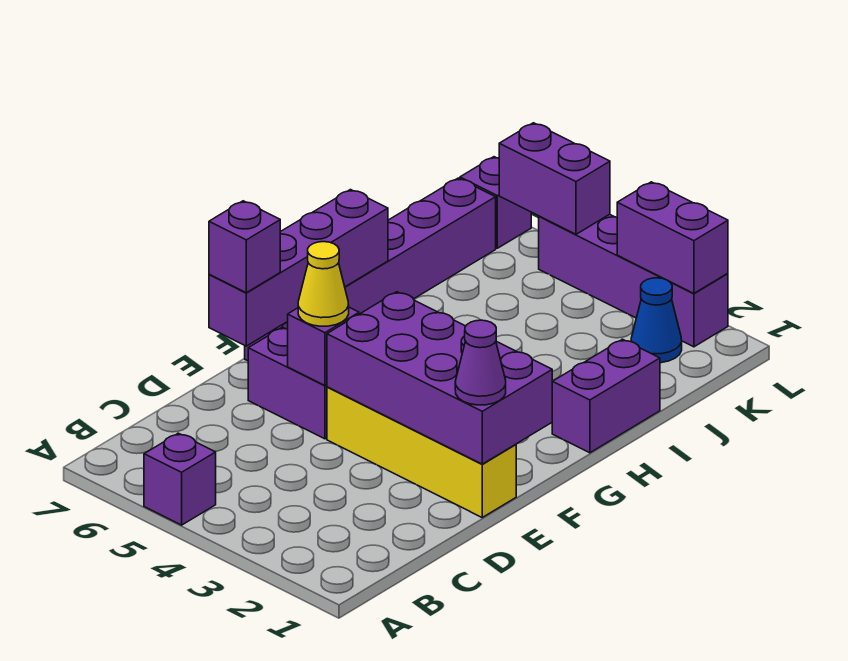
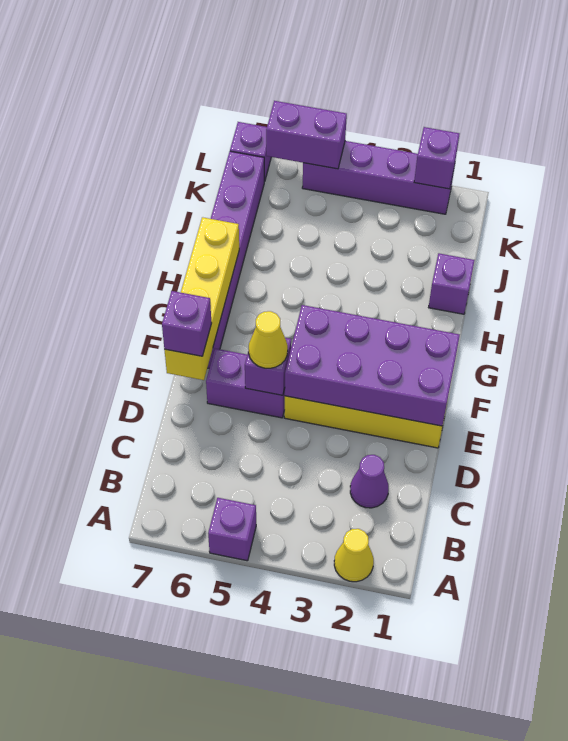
none -> yellow 1x1 cone [334,529,374,582]
purple 1x1 cone [455,320,506,405] -> purple 1x1 cone moved to [350,455,389,508]
purple 1x4 brick [209,190,388,346] -> yellow 1x4 brick [164,217,239,380]
purple 1x2 brick [552,339,660,453] -> purple 1x1 brick [429,253,475,314]
blue 1x1 cone [631,278,682,363] -> none
purple 1x2 brick [617,182,728,293] -> purple 1x1 brick [414,127,459,189]

